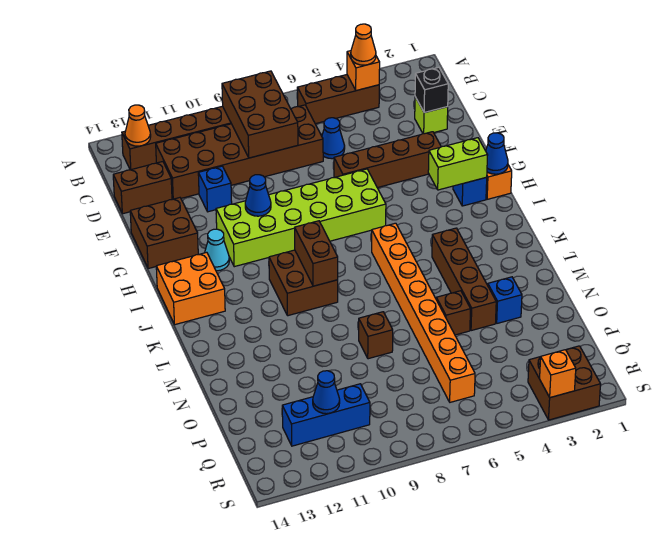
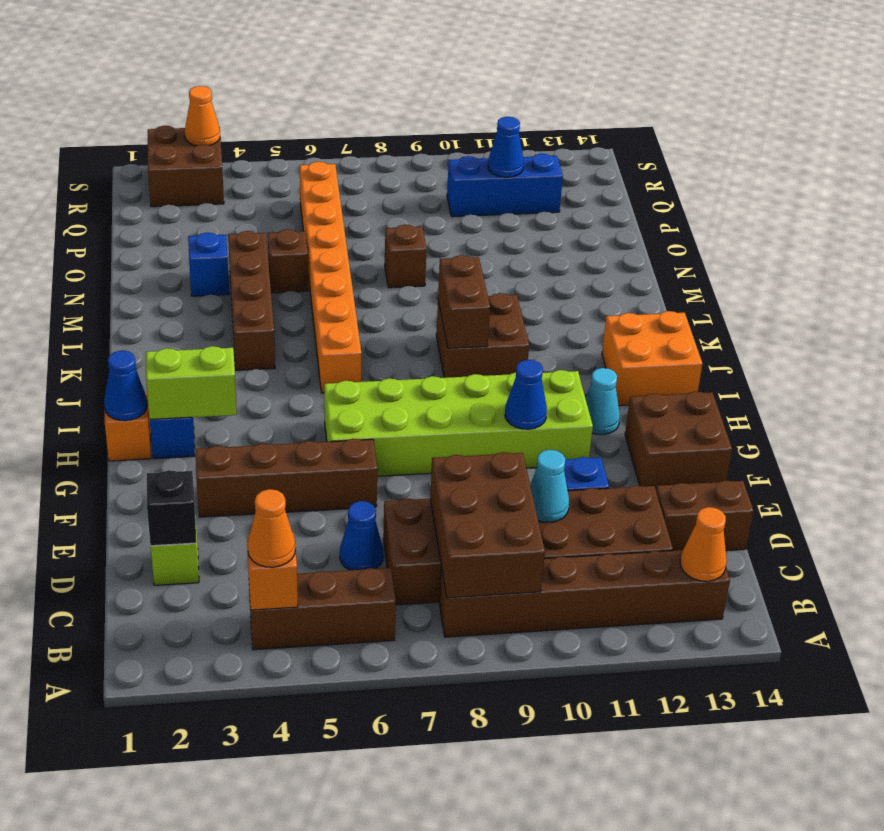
none -> cyan 1x1 cone [530,450,569,522]
orange 1x1 brick [540,350,576,398] -> orange 1x1 cone [185,86,220,146]

